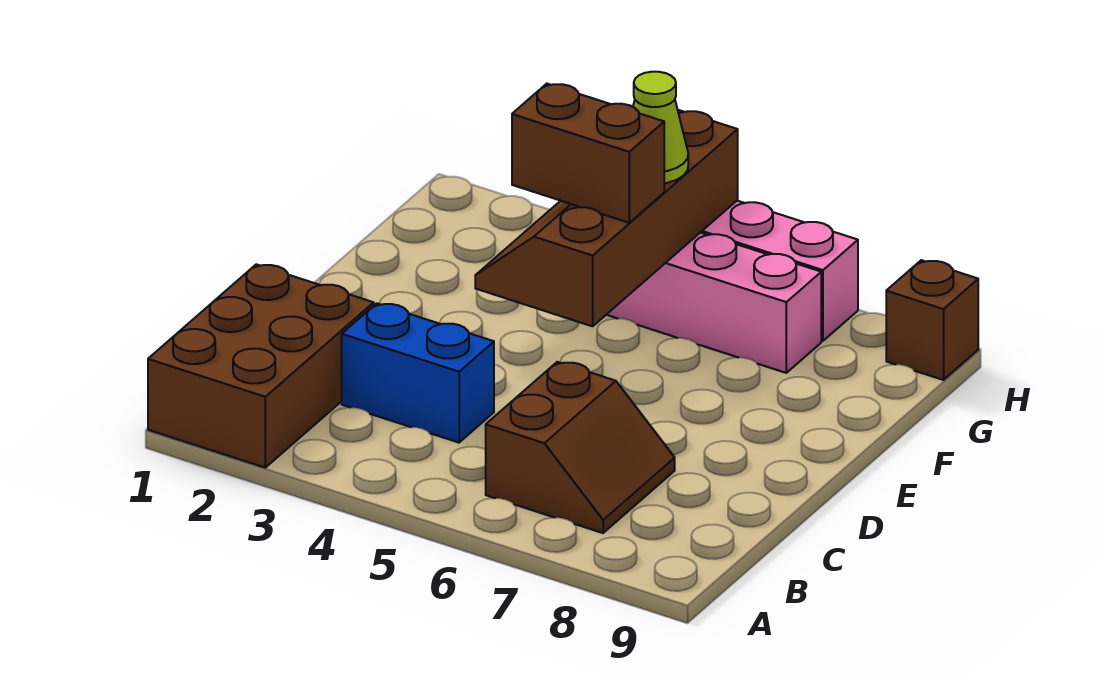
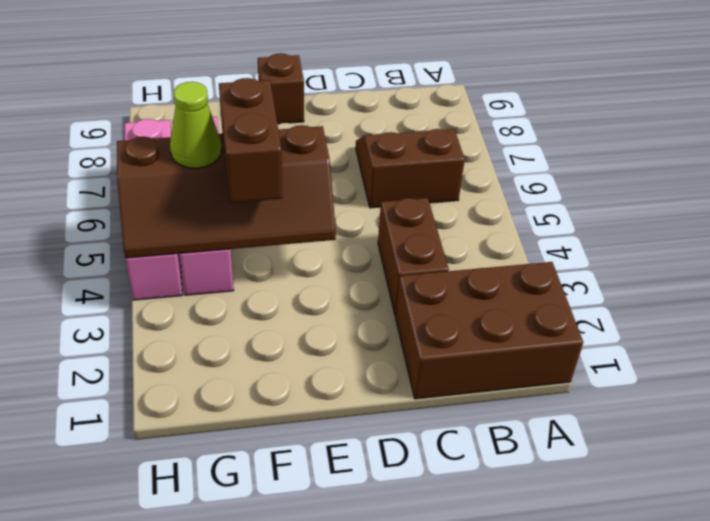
blue 1x2 brick [342,303,494,443] -> brown 1x2 brick [378,198,449,314]
brown 1x1 brick [886,260,978,380] -> brown 1x1 brick moved to [258,53,304,124]

